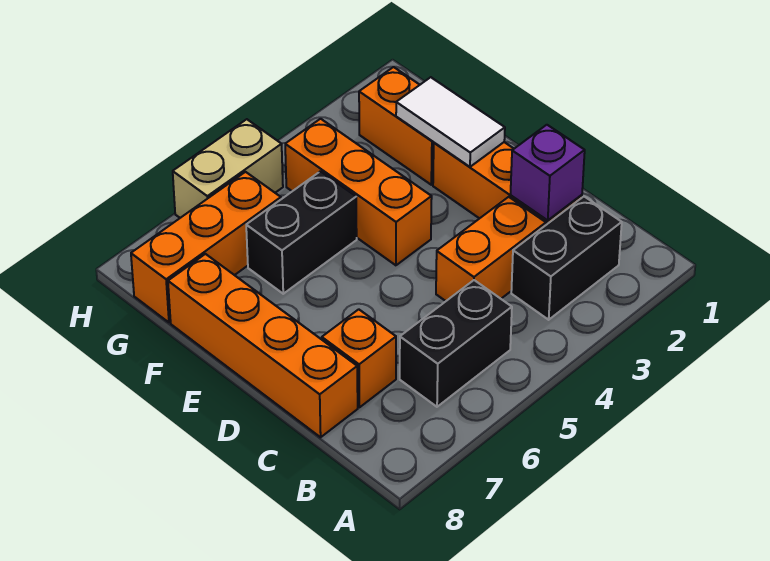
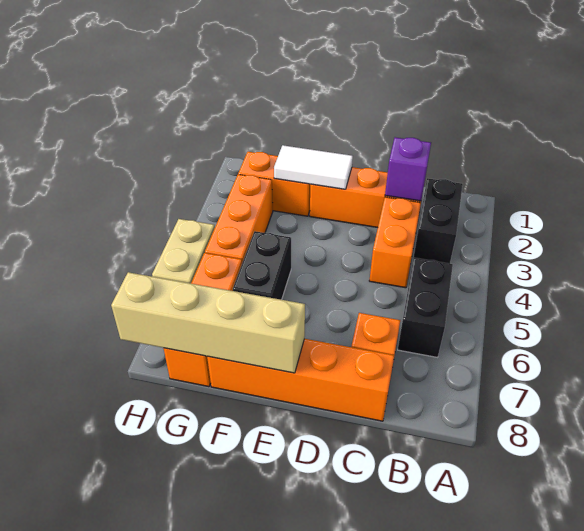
orange 1x3 brick [285,119,432,265] -> orange 1x3 brick turned to [205,175,273,263]
none -> tan 1x4 brick [111,272,305,373]

